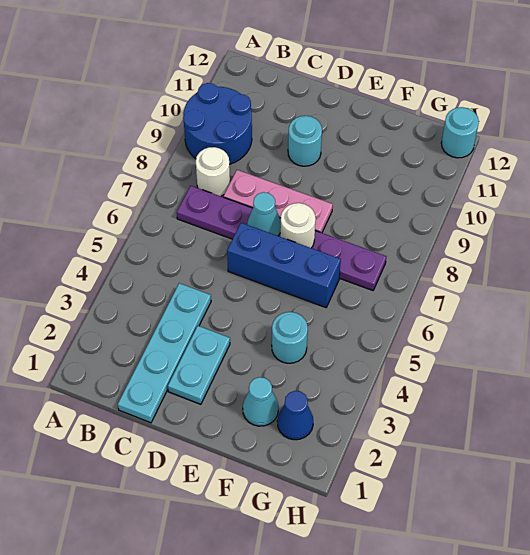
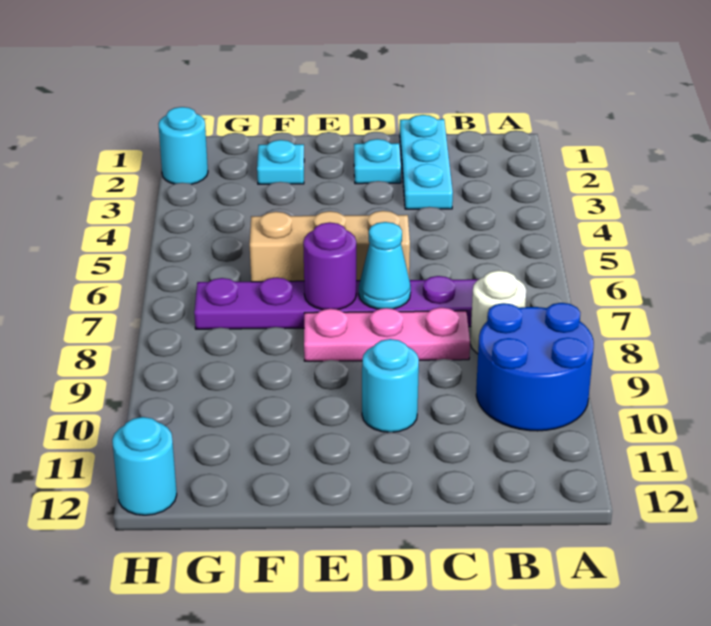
cyan 1x4 plate [118,283,211,423] -> cyan 1x3 plate [400,115,453,209]
cyan 1x2 plate [168,326,230,404] -> cyan 1x1 plate [354,139,401,184]
blue 1x3 brick [227,223,341,308] -> tan 1x3 brick [250,211,410,282]
white 1x1 round brick [280,203,316,248] -> purple 1x1 round brick [303,222,356,310]
cyan 1x1 cone [243,377,278,426] -> cyan 1x1 plate [257,140,304,184]
cyan 1x1 round brick [272,312,308,363] -> cyan 1x1 round brick moved to [158,107,208,184]
blue 1x1 cone [277,391,313,440] -> none

